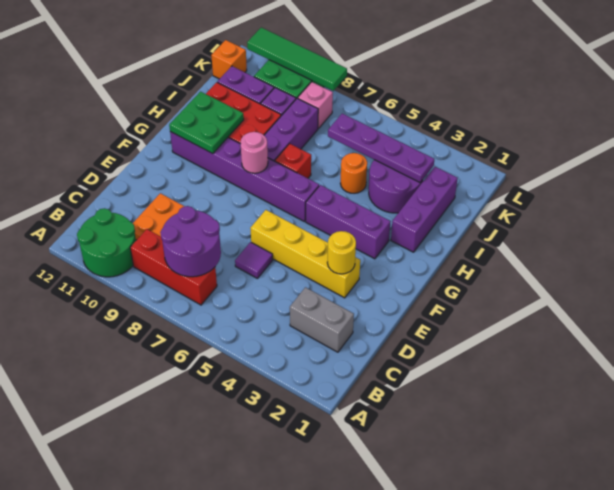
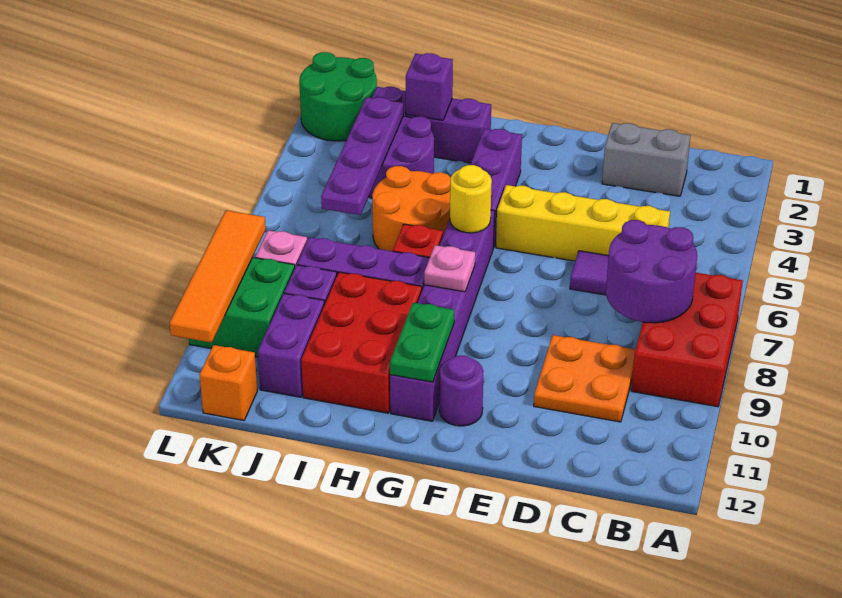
green 2x2 round brick [77,208,136,277] -> green 2x2 round brick moved to [299,52,377,141]
red 1x3 brick [130,229,217,305] -> red 2x3 brick [631,273,743,407]
grey 1x2 brick [290,287,354,352] -> grey 1x2 brick turned to [602,123,690,196]
yellow 1x4 brick [250,210,360,298] -> yellow 1x4 brick turned to [496,185,670,261]
yellow 1x1 round brick [327,231,356,274] -> yellow 1x1 round brick moved to [450,165,492,233]
none -> purple 1x1 round brick [439,356,484,426]
pink 1x1 round brick [240,132,268,173] -> pink 1x1 plate [424,245,475,292]
green 2x2 plate [169,92,244,154] -> green 1x2 plate [390,303,454,382]
none -> purple 1x1 brick [406,53,453,120]
orange 1x1 round brick [340,153,367,193] -> orange 2x2 round brick [372,166,451,251]
green 1x4 tile [247,27,347,91] -> orange 1x4 tile [170,210,266,343]

